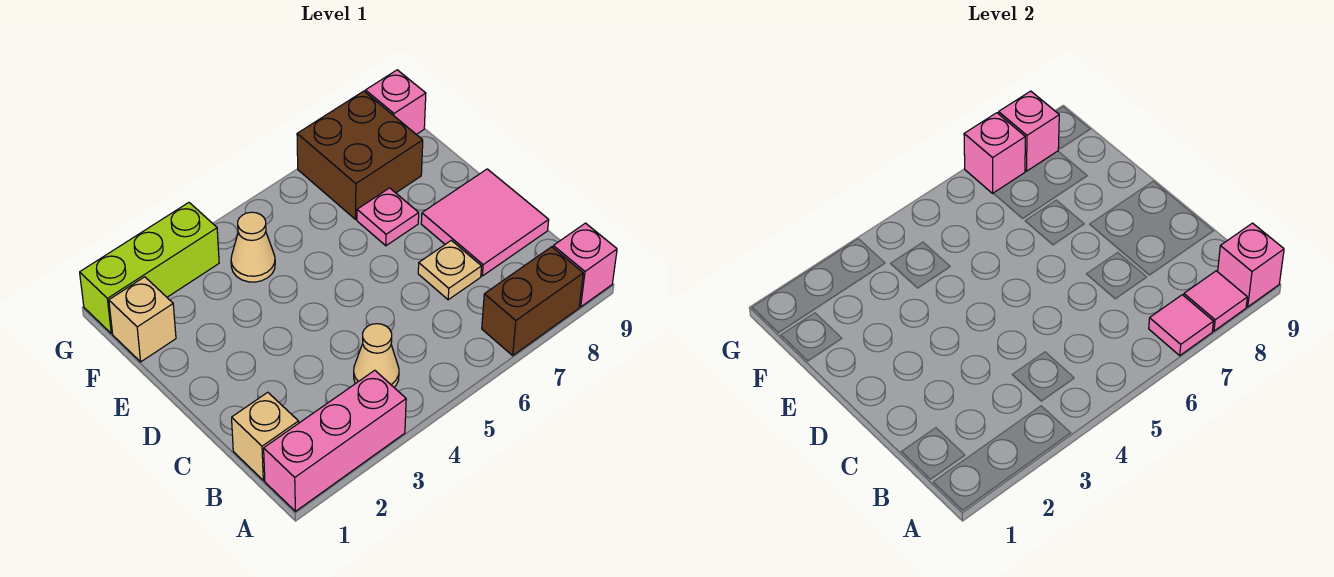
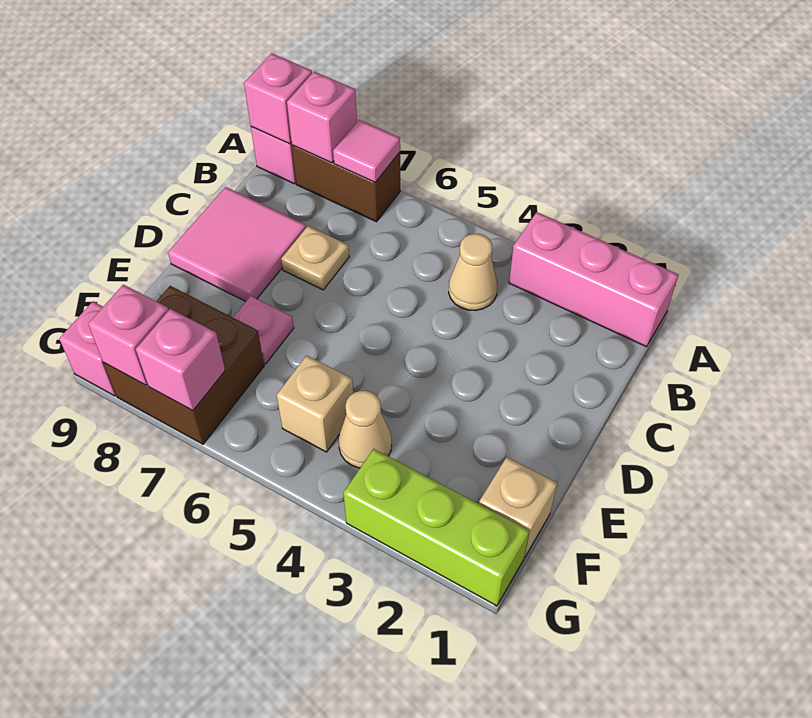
pink 1x1 tile [1184,271,1247,331] -> pink 1x1 brick [287,72,357,163]
tan 1x1 brick [232,392,299,480] -> tan 1x1 brick moved to [277,355,353,452]

